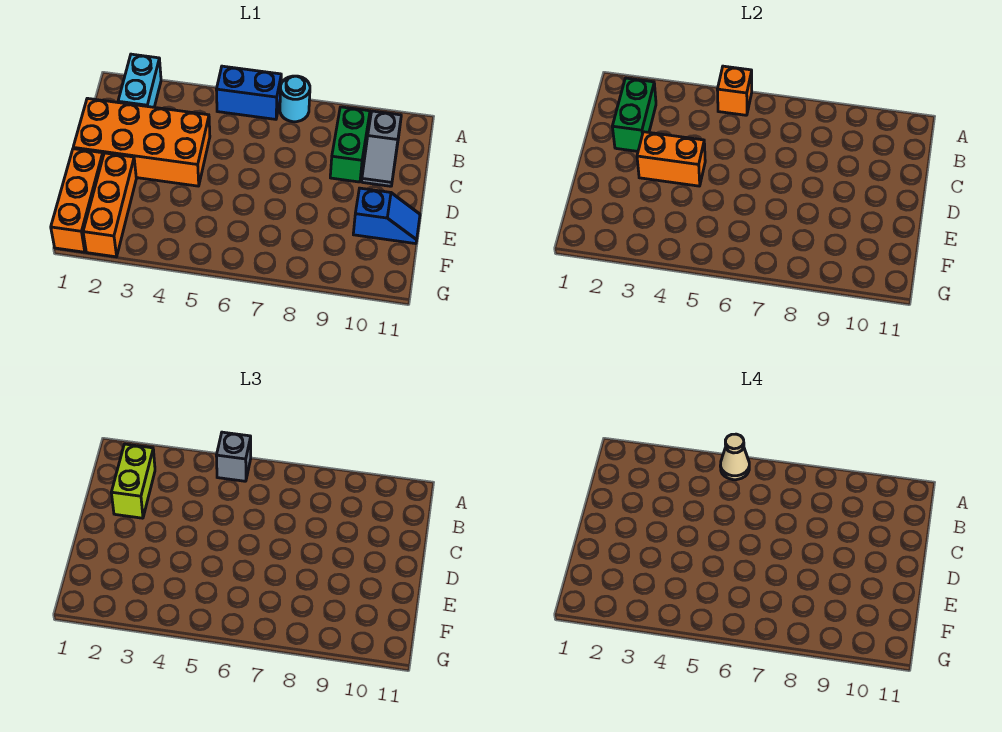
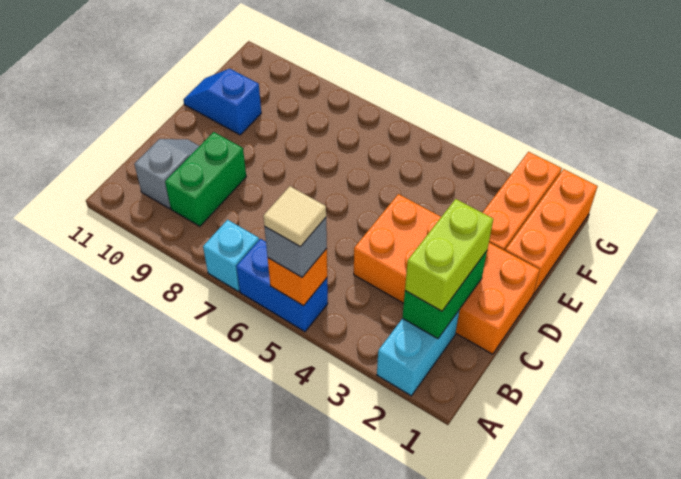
tan 1x1 cone [720,434,749,480] -> tan 1x1 tile [263,186,326,247]
cyan 1x1 round brick [280,76,310,122] -> cyan 1x1 brick [203,220,259,291]
orange 1x2 brick [637,132,705,186] -> none

